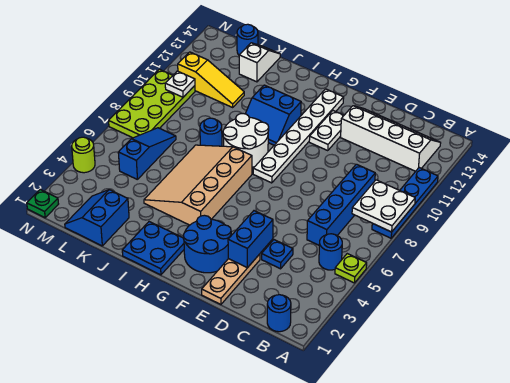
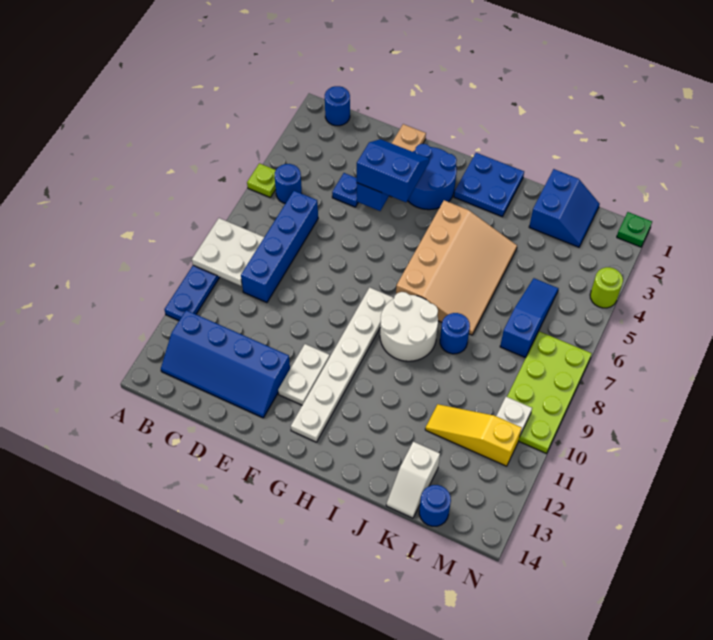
white 2x4 slope [341,106,441,171] -> blue 2x4 slope [161,310,290,418]
blue 2x2 slope [245,85,301,145] -> blue 2x2 slope moved to [357,139,430,202]
blue 1x3 slope [118,128,176,179] -> blue 1x3 slope turned to [500,278,559,358]

